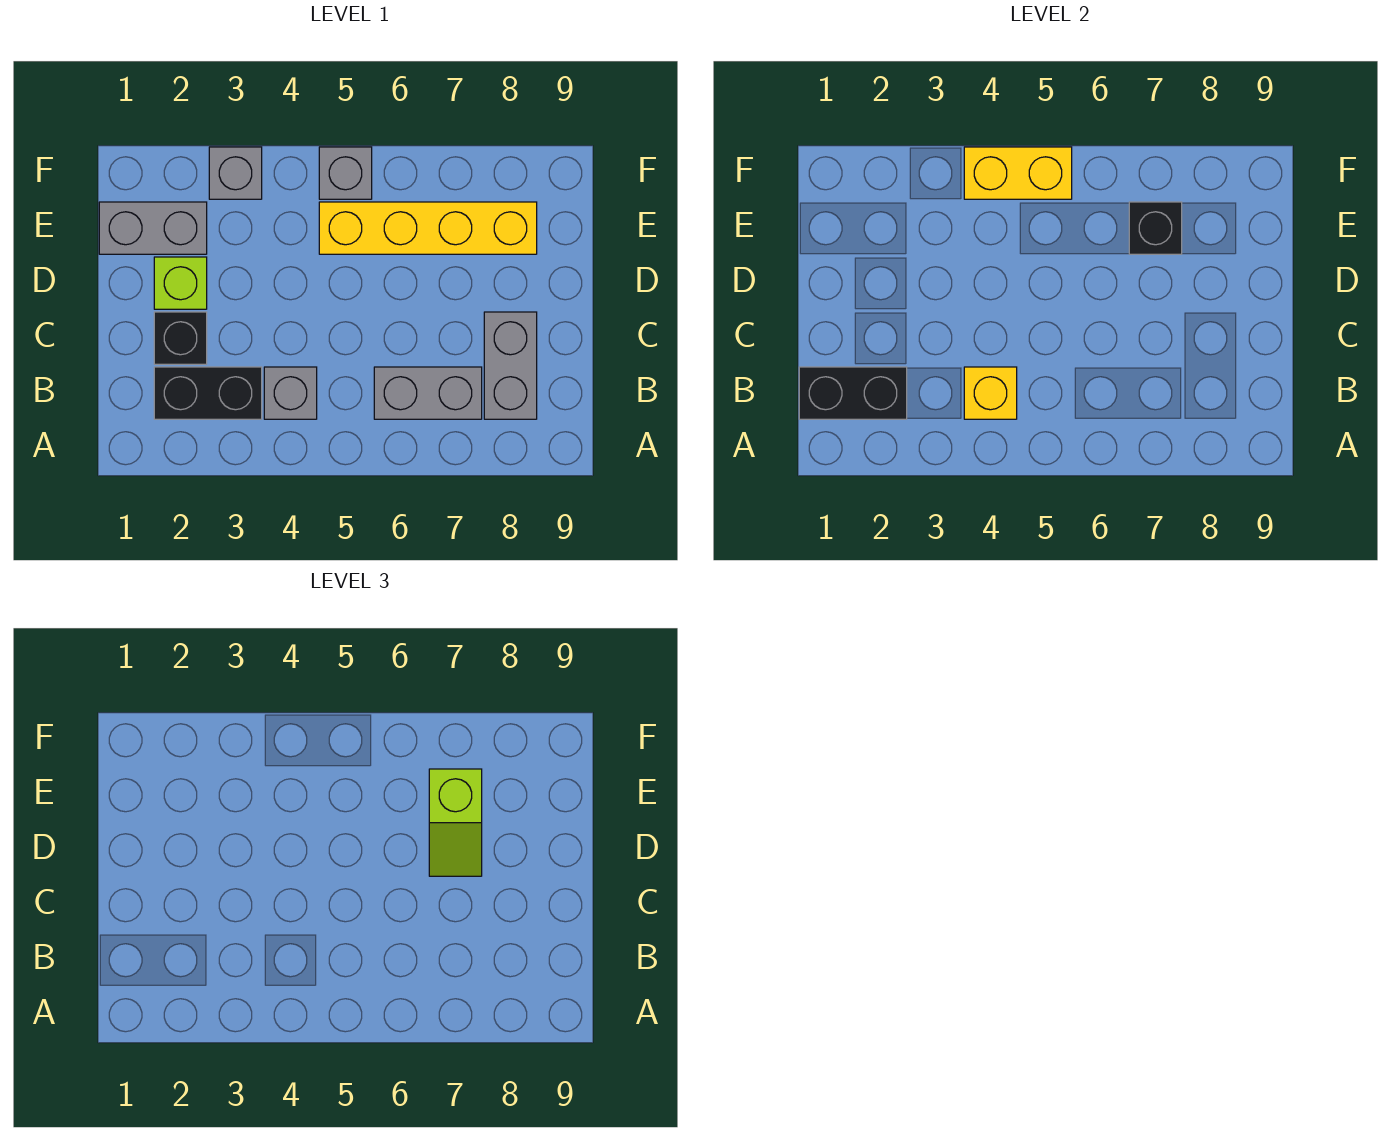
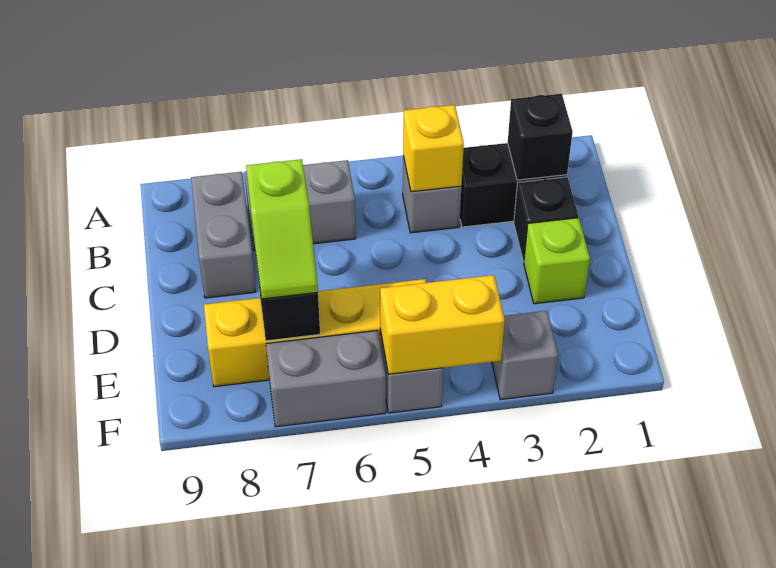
black 1x2 brick [799,367,907,419] -> black 1x1 brick [508,94,573,180]
lime 1x2 slope [429,769,482,876] -> lime 1x2 slope turned to [246,159,318,299]
grey 1x2 brick [99,202,207,254] -> grey 1x2 brick moved to [266,331,386,427]

